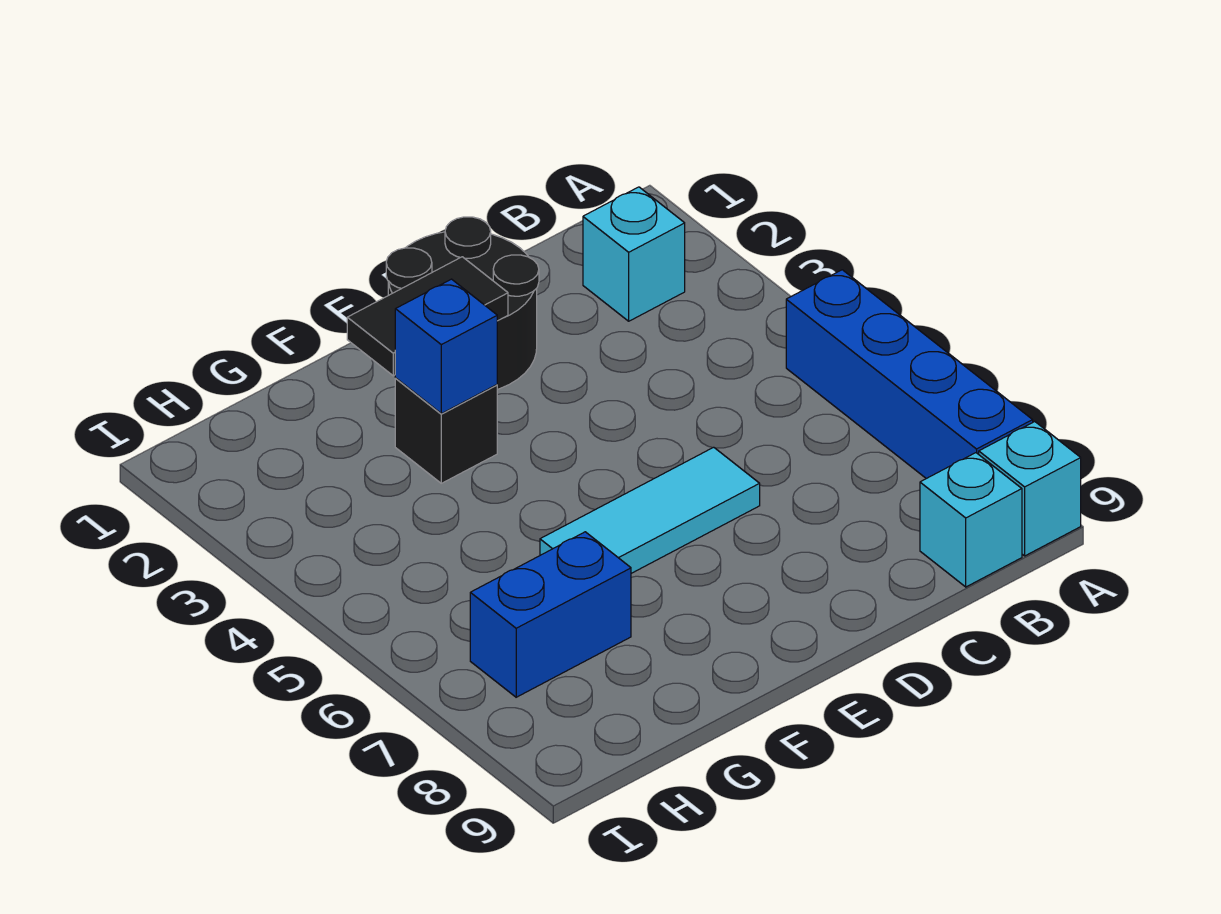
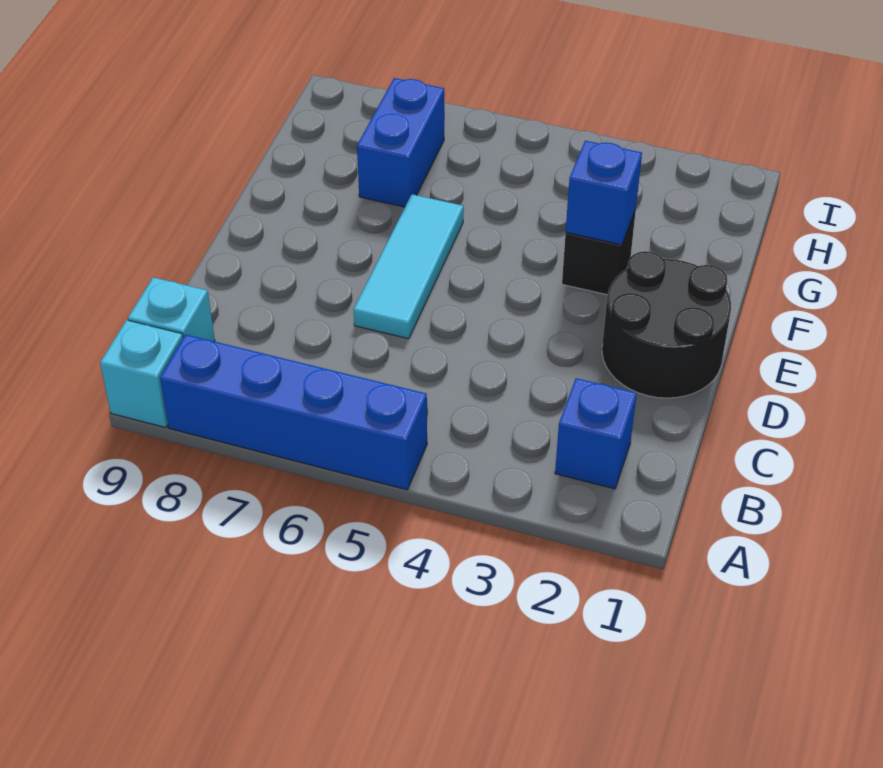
cyan 1x1 brick [583,187,685,321] -> blue 1x1 brick [555,378,637,489]
black 1x2 tile [347,257,508,376] -> none

